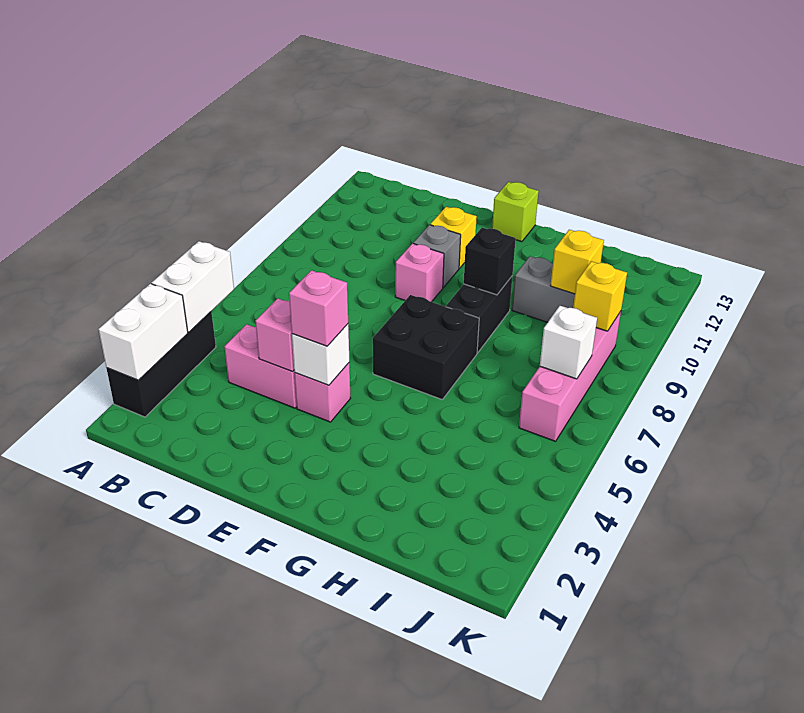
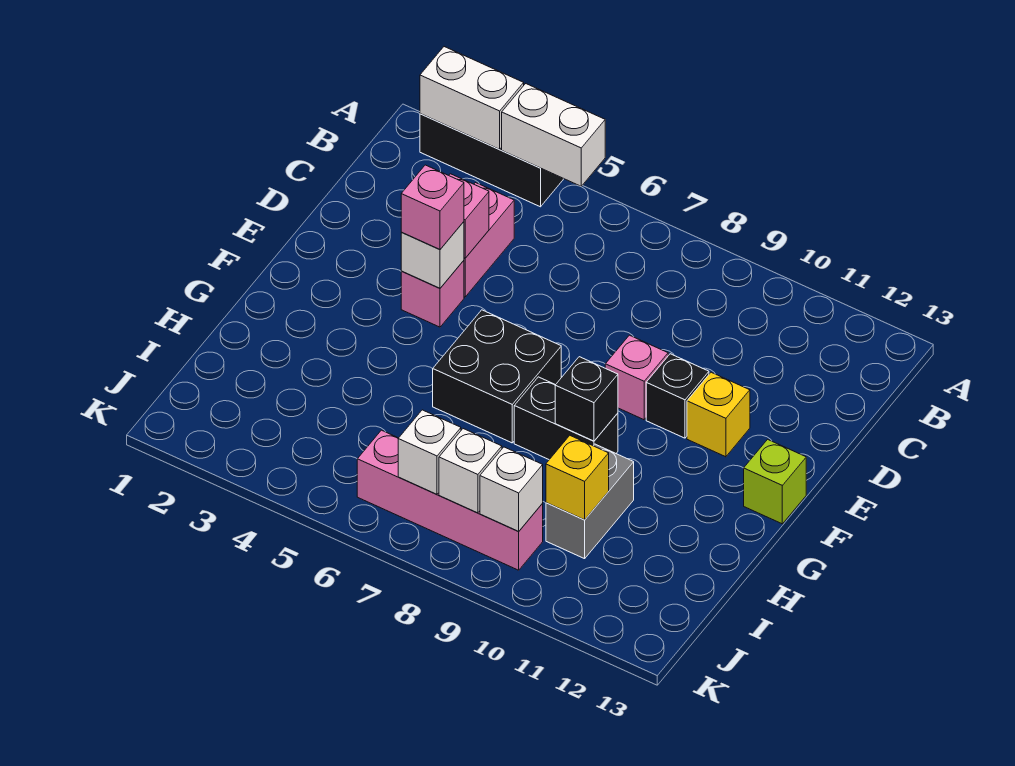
grey 1x1 brick [413,225,461,288] -> black 1x1 brick [646,354,709,438]
none -> white 1x1 brick [439,429,502,513]
yellow 1x1 brick [573,261,627,331] -> white 1x1 brick [480,447,543,531]

